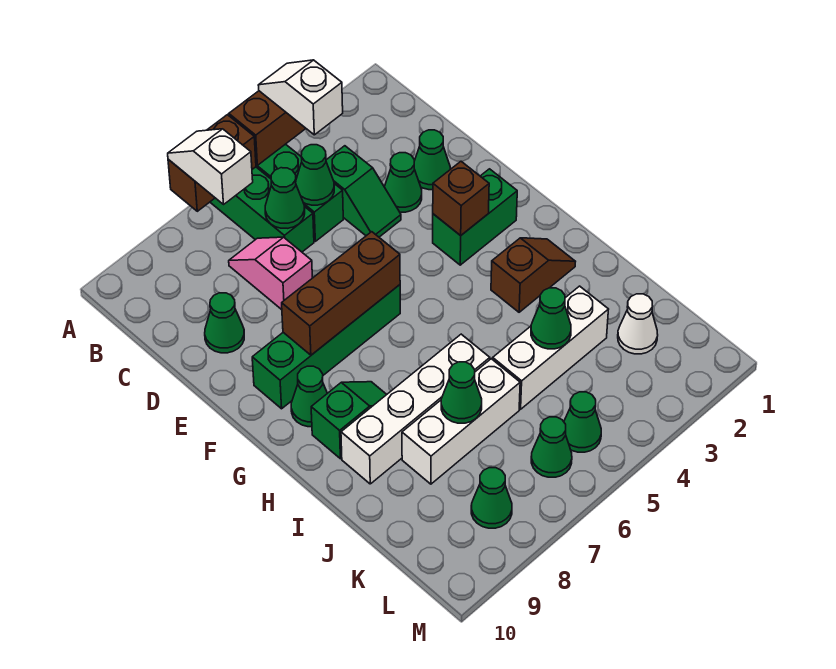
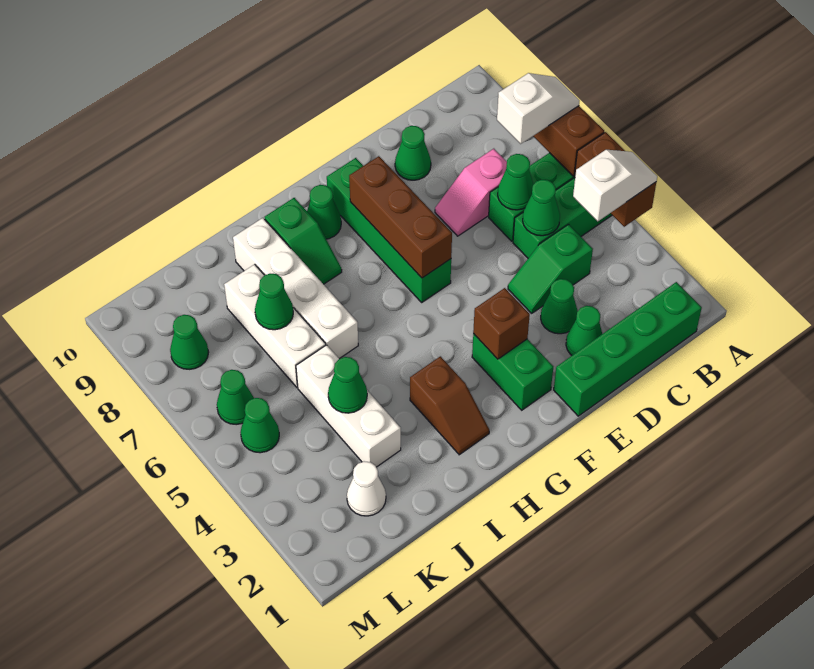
none -> green 1x4 brick [554,282,702,416]
pink 1x2 slope [229,237,312,310] -> pink 1x2 slope turned to [435,149,507,236]

